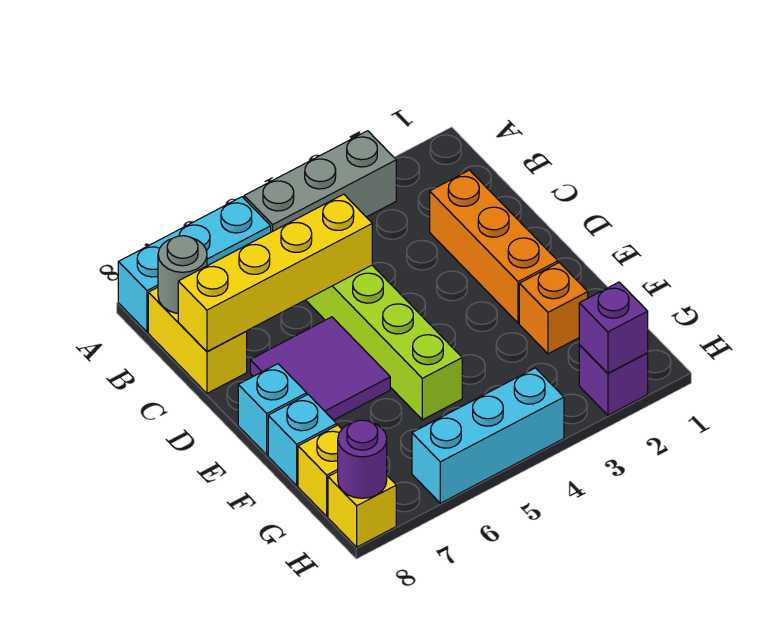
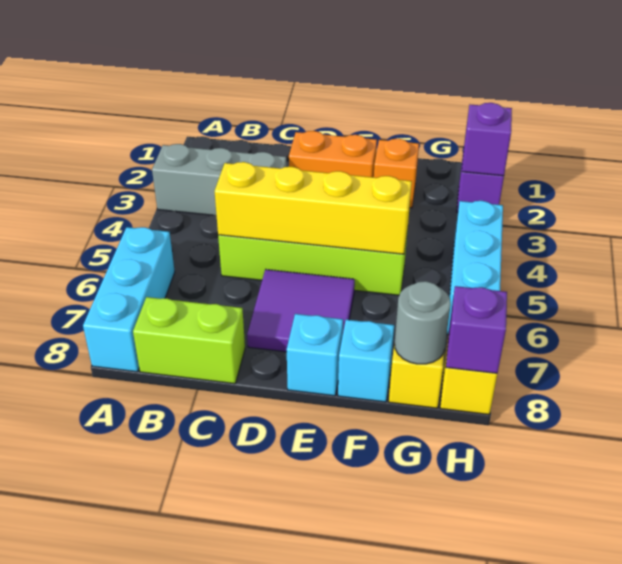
grey 1x3 brick [244,131,396,232] -> grey 1x3 brick turned to [152,144,287,215]
yellow 1x2 brick [148,287,247,393] -> lime 1x2 brick [133,297,245,384]
grey 1x1 round brick [158,236,207,313] -> grey 1x1 round brick moved to [395,281,451,364]
orange 1x3 brick [430,170,558,323] -> orange 1x2 brick [289,131,377,177]
yellow 1x4 brick [178,194,372,351] -> yellow 1x4 brick turned to [215,162,412,254]
purple 1x1 round brick [338,420,387,498] -> purple 1x1 brick [446,286,507,373]

